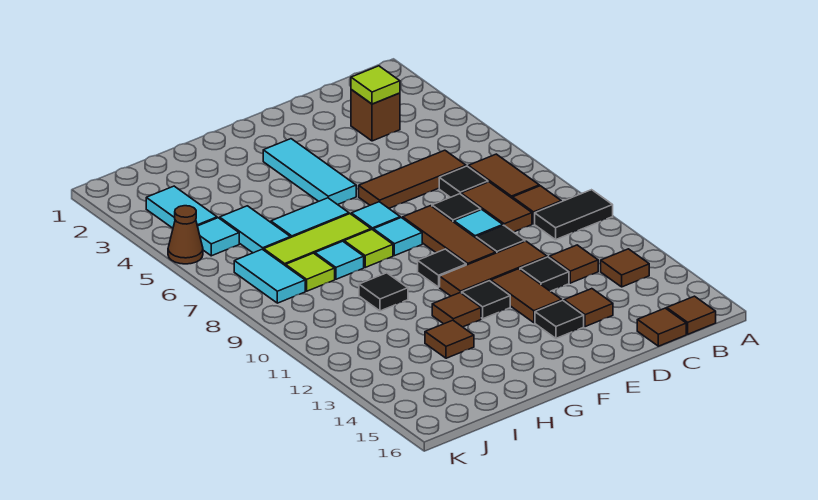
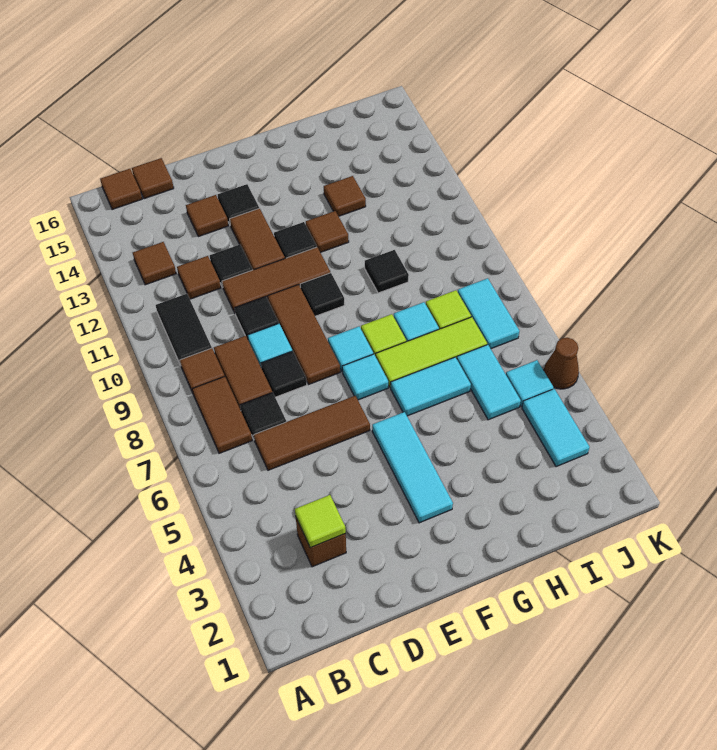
black 1x2 tile [535,190,613,240] -> black 1x2 tile turned to [156,294,212,365]

